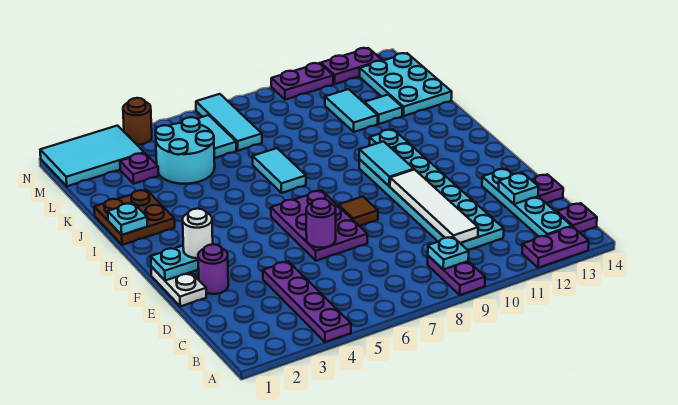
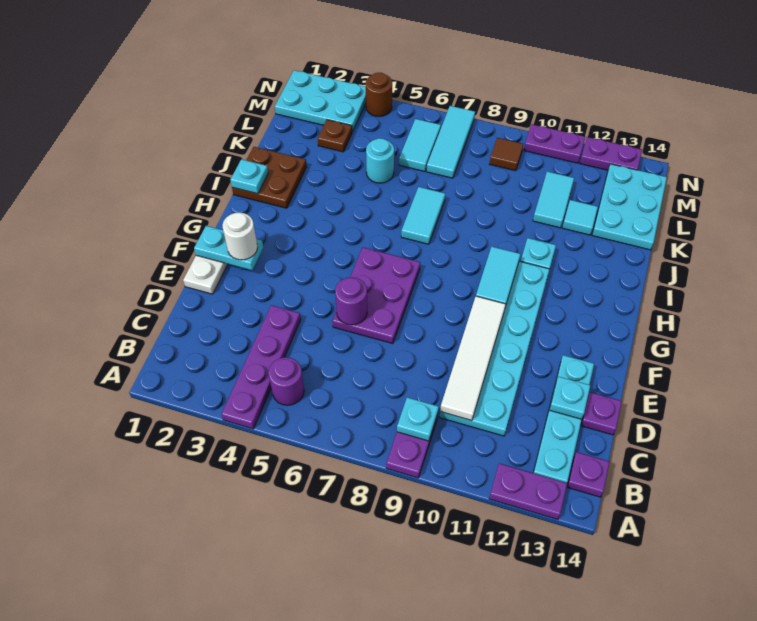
purple 1x1 round brick [198,244,228,294] -> purple 1x1 round brick moved to [269,357,304,405]
brown 1x1 tile [338,197,378,226] -> brown 1x1 tile moved to [490,138,523,171]
cyan 2x2 round brick [156,117,215,184] -> cyan 1x1 round brick [366,138,394,183]
purple 1x1 plate [120,153,159,184] -> brown 1x1 plate [318,120,352,152]
cyan 2x3 tile [40,126,144,186] -> cyan 2x3 plate [275,70,366,132]

